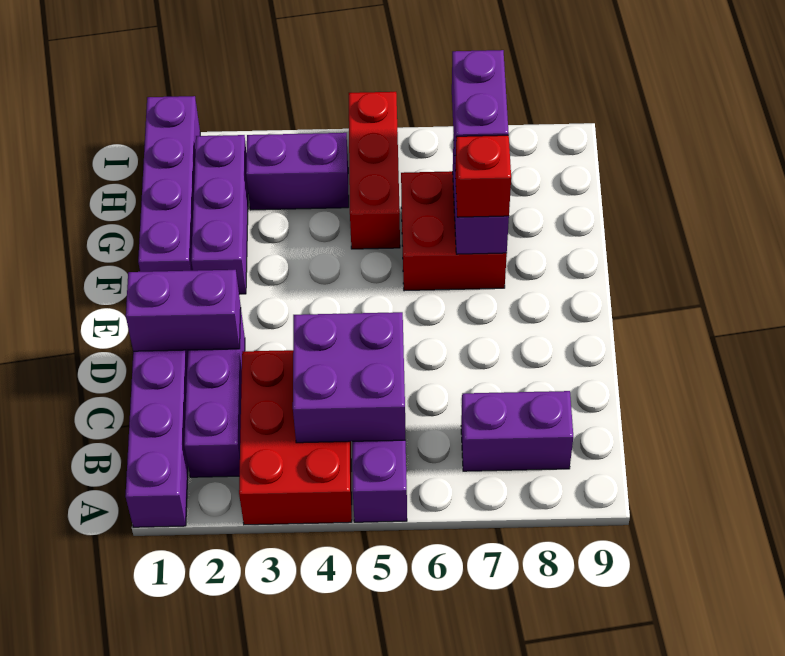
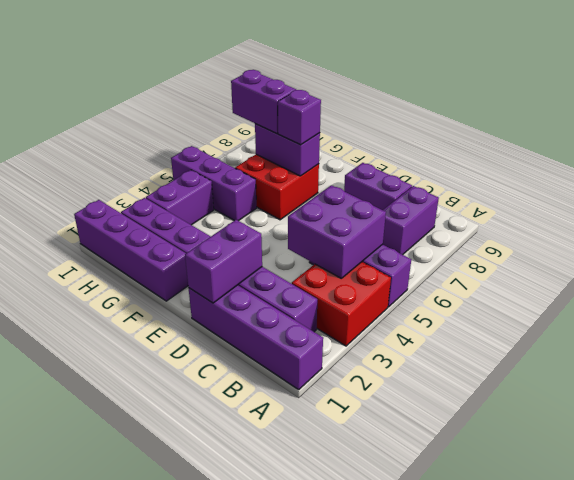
red 2x3 brick [239,350,352,525] -> red 2x2 brick [292,262,391,346]
none -> purple 1x2 brick [344,163,412,210]
red 1x1 brick [455,135,511,217] -> purple 1x1 brick [278,90,321,145]
red 1x3 brick [349,92,400,249] -> purple 1x3 brick [171,146,257,221]

